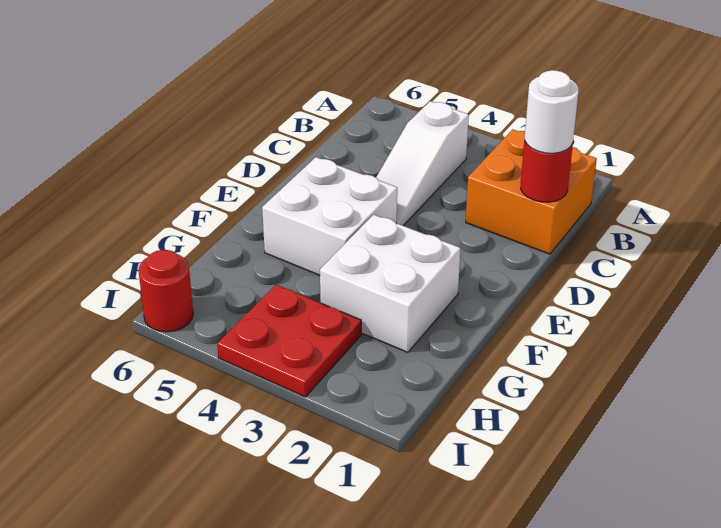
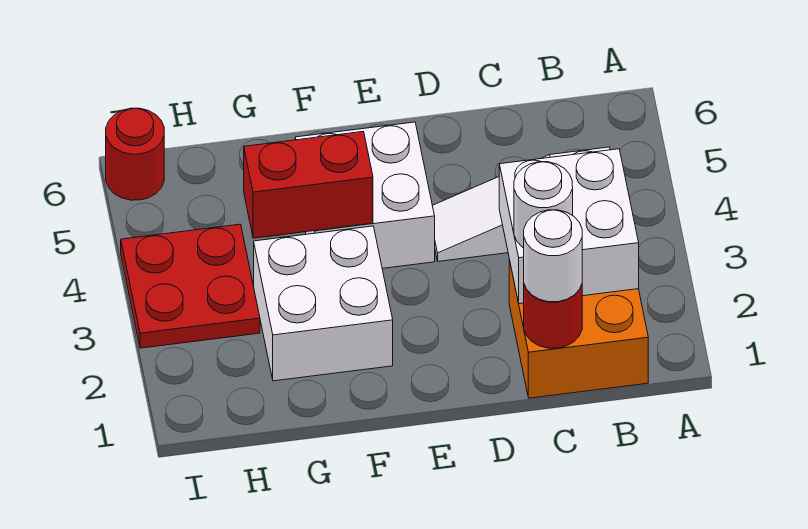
none -> white 2x2 brick [499,149,639,304]
none -> white 1x1 round brick [514,162,573,248]
none -> red 1x2 brick [244,132,373,238]

